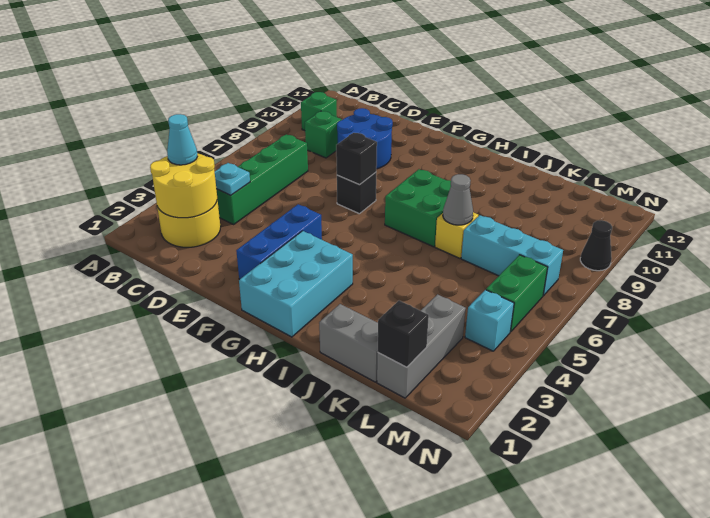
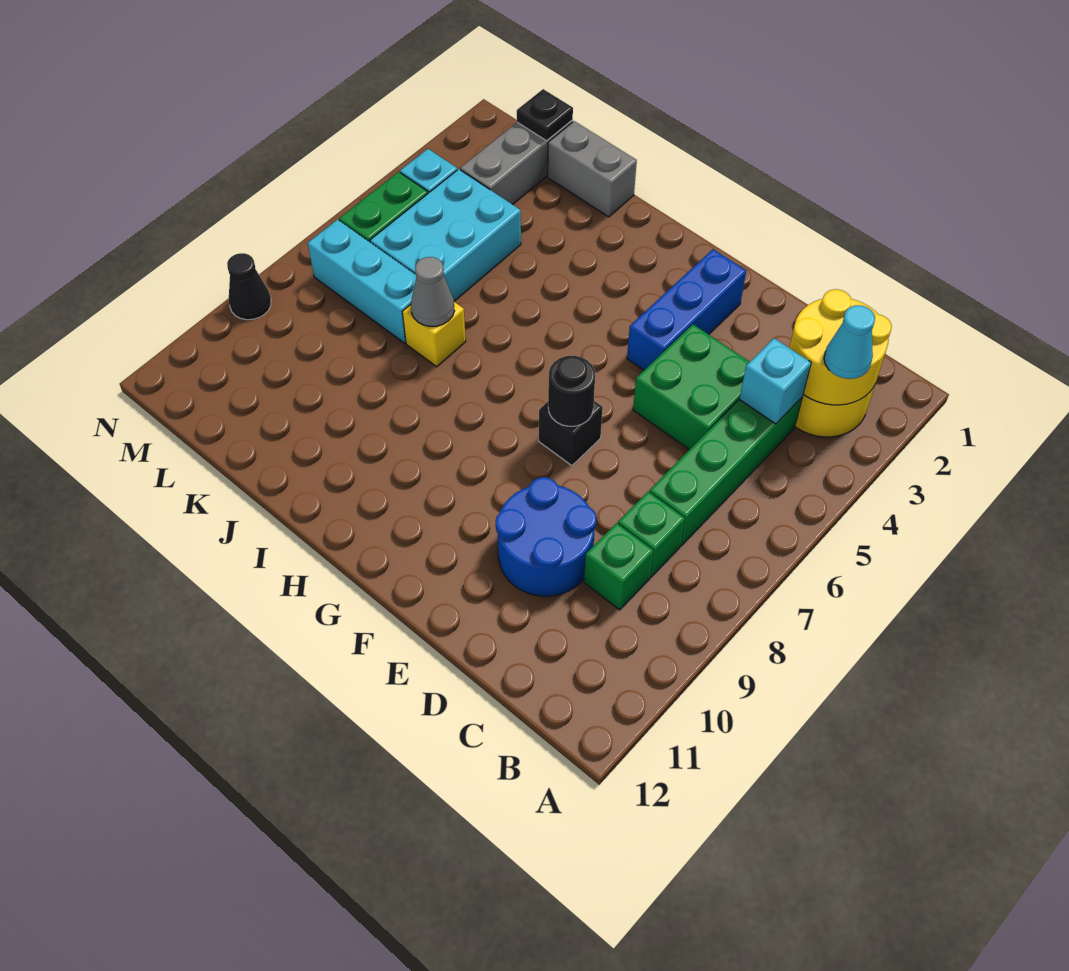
green 1x1 brick [301,92,337,131] -> green 1x1 brick moved to [618,492,685,577]
cyan 1x1 plate [215,163,250,195] -> cyan 1x1 brick [739,338,811,424]
black 1x1 brick [336,133,377,185] -> black 1x1 round brick [548,356,595,426]
cyan 2x3 brick [239,231,353,337] -> cyan 2x3 brick moved to [370,169,521,301]
green 2x2 brick [385,169,451,247] -> green 2x2 brick moved to [633,324,749,450]
black 1x1 brick [378,301,429,367] -> black 1x1 plate [517,89,573,141]

